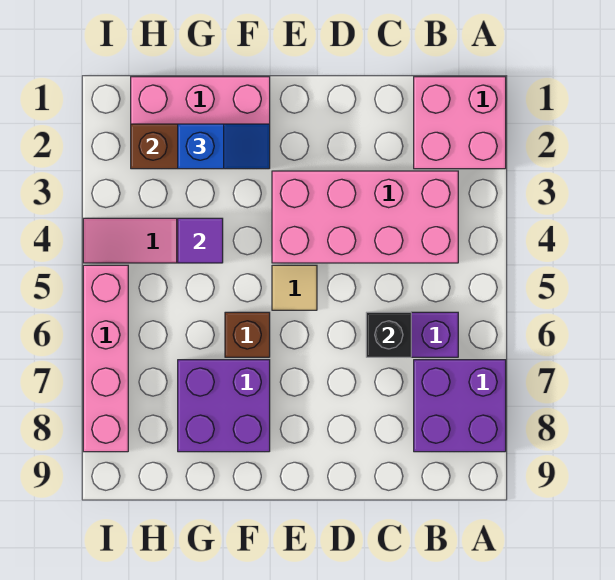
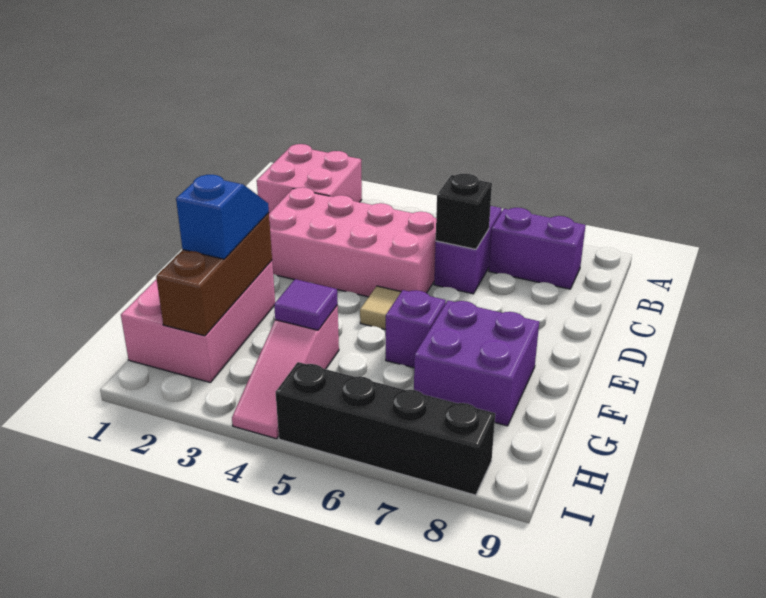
purple 2x2 brick [414,360,506,452] -> purple 1x2 brick [489,208,586,289]
pink 2x4 brick [272,171,458,263] -> pink 2x4 brick turned to [269,187,436,297]
brown 1x1 brick [225,312,270,357] -> purple 1x1 brick [386,290,446,368]
pink 1x4 brick [83,265,128,452] -> black 1x4 brick [276,362,495,495]

